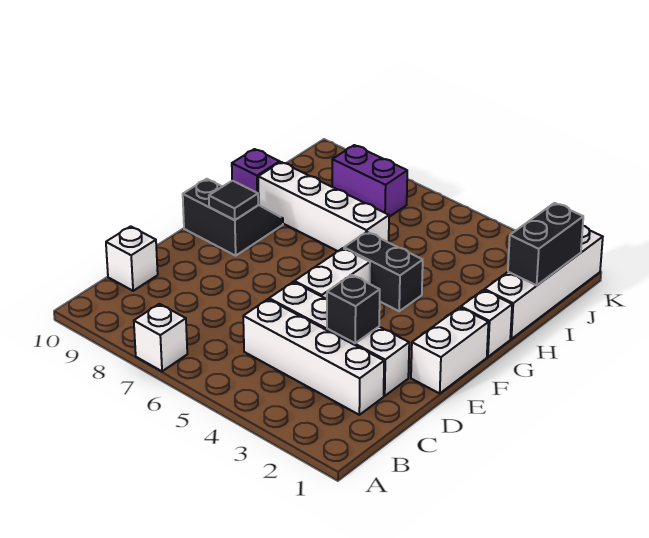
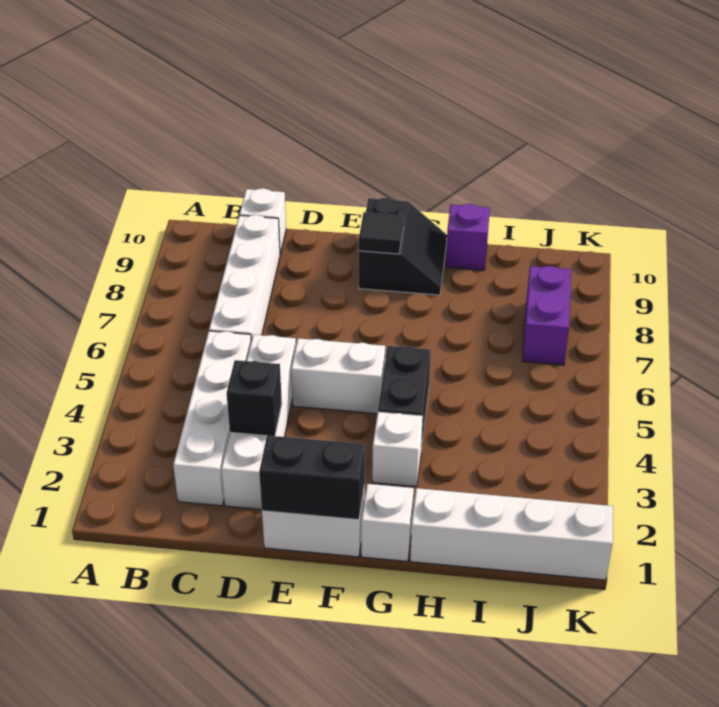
white 1x1 brick [134,304,187,371] -> white 1x1 brick moved to [372,412,423,487]
white 1x4 brick [258,162,389,251] -> white 1x4 brick moved to [209,215,280,341]
black 1x2 brick [508,203,583,285] -> black 1x2 brick moved to [259,435,365,520]

